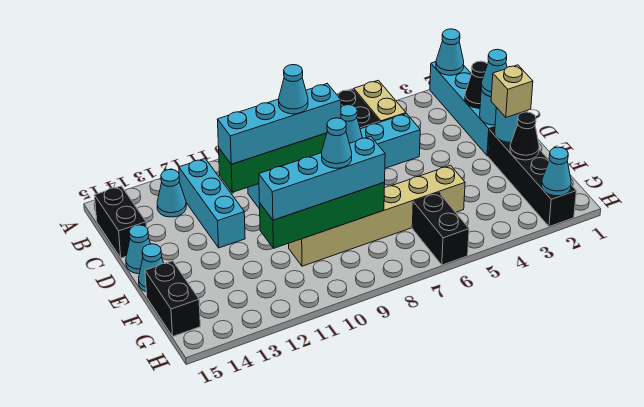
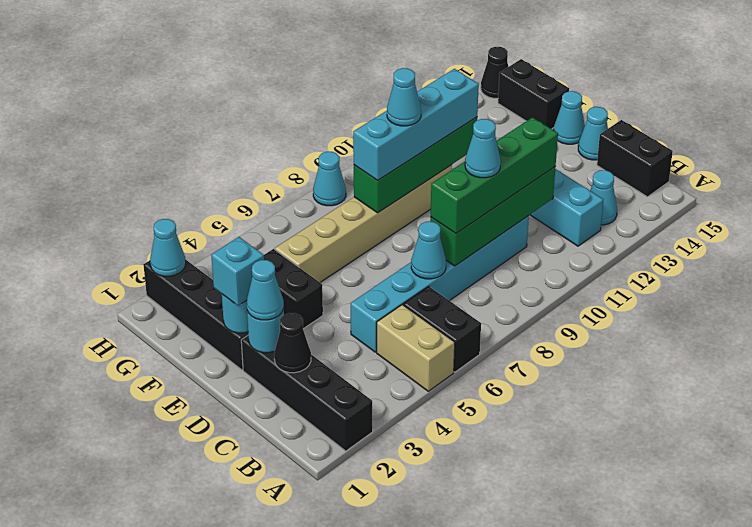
cyan 1x4 brick [430,62,495,156] -> black 1x4 brick [241,335,373,451]
cyan 1x1 cone [436,29,464,75] -> cyan 1x1 cone moved to [313,152,346,206]
cyan 1x4 brick [217,84,341,164] -> green 1x4 brick [431,117,558,234]
tan 1x1 brick [491,65,533,117] -> cyan 1x1 brick [211,237,264,306]
black 1x1 cone [510,112,539,160] -> black 1x1 cone moved to [481,47,508,98]
black 1x2 brick [412,193,469,265] -> black 1x2 brick moved to [264,249,323,329]

